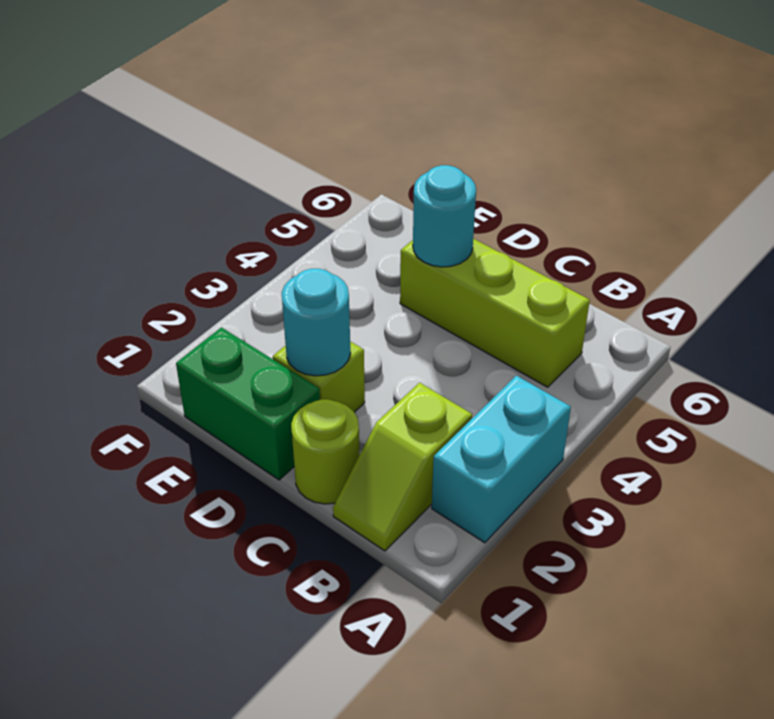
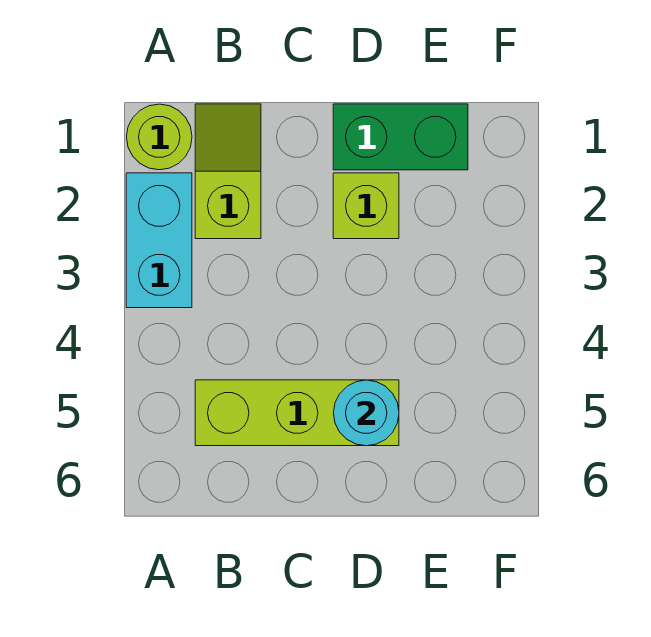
lime 1x1 round brick [291,399,359,504] -> lime 1x1 round brick moved to [127,104,192,170]
cyan 1x1 round brick [282,269,351,376] -> none

